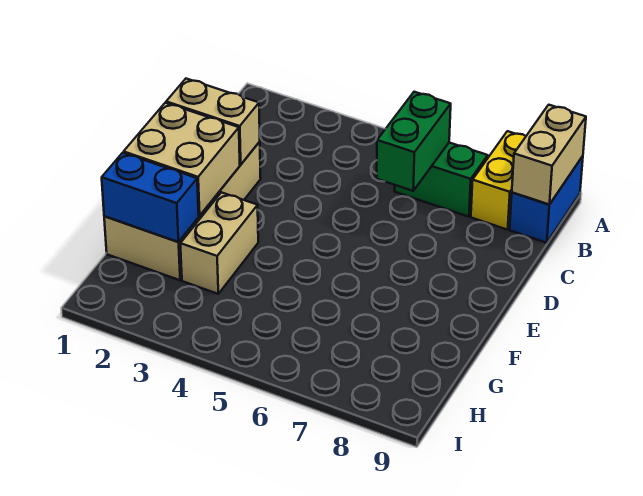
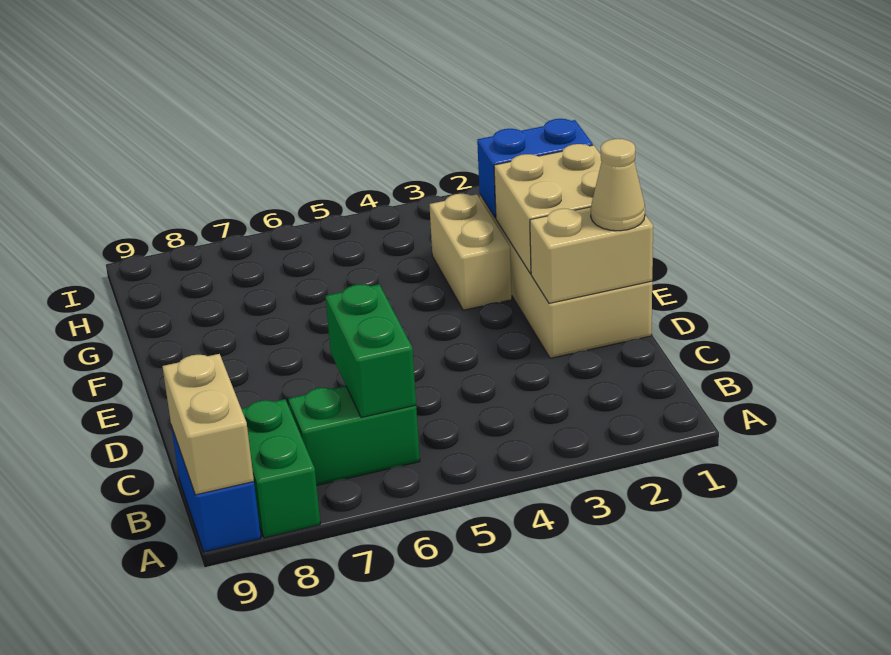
yellow 1x2 brick [471,131,526,230] -> green 1x2 brick [242,399,320,538]
none -> tan 1x1 cone [591,139,645,231]

